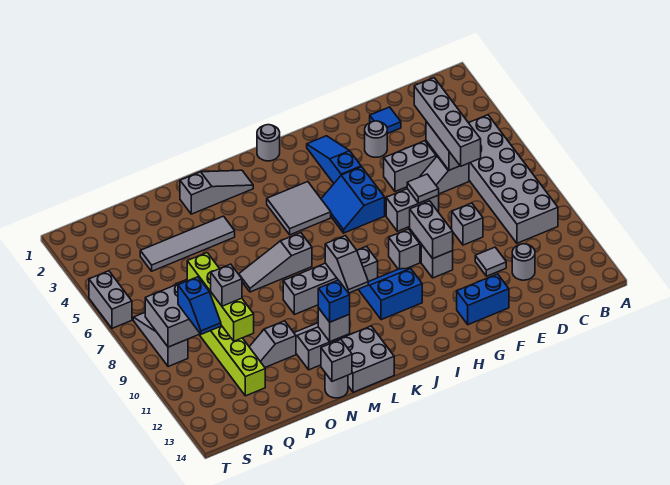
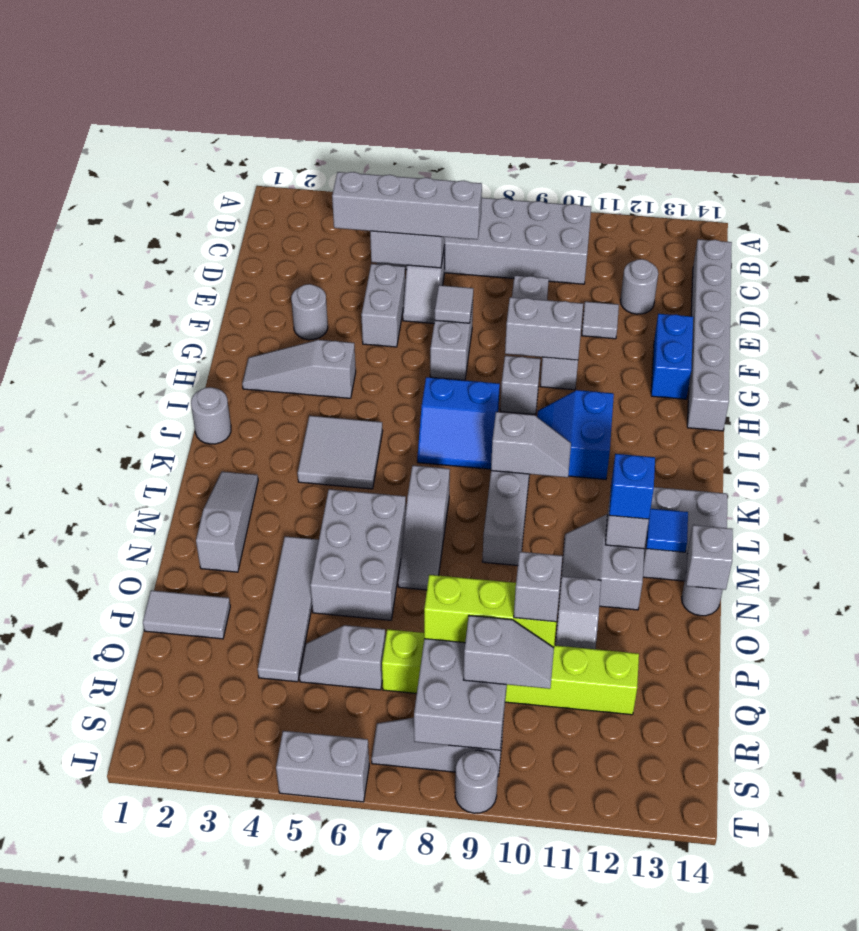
none -> grey 1x6 brick [687,239,732,431]
blue 1x1 tile [370,107,401,134] -> blue 1x1 tile moved to [646,509,688,552]
blue 1x3 slope [307,136,361,183] -> grey 1x3 slope [242,340,356,398]
blue 2x2 slope [321,167,385,233] -> blue 2x2 slope moved to [417,377,500,469]
none -> grey 2x3 brick [310,489,406,620]
none -> grey 1x2 tile [143,590,230,639]
none -> grey 1x2 slope [300,625,385,690]
lime 1x4 brick [187,253,254,341] -> lime 1x3 brick [424,575,556,647]
blue 1x2 slope [178,277,221,334] -> grey 1x2 slope [464,616,554,689]
none -> grey 1x1 round brick [455,750,498,813]

